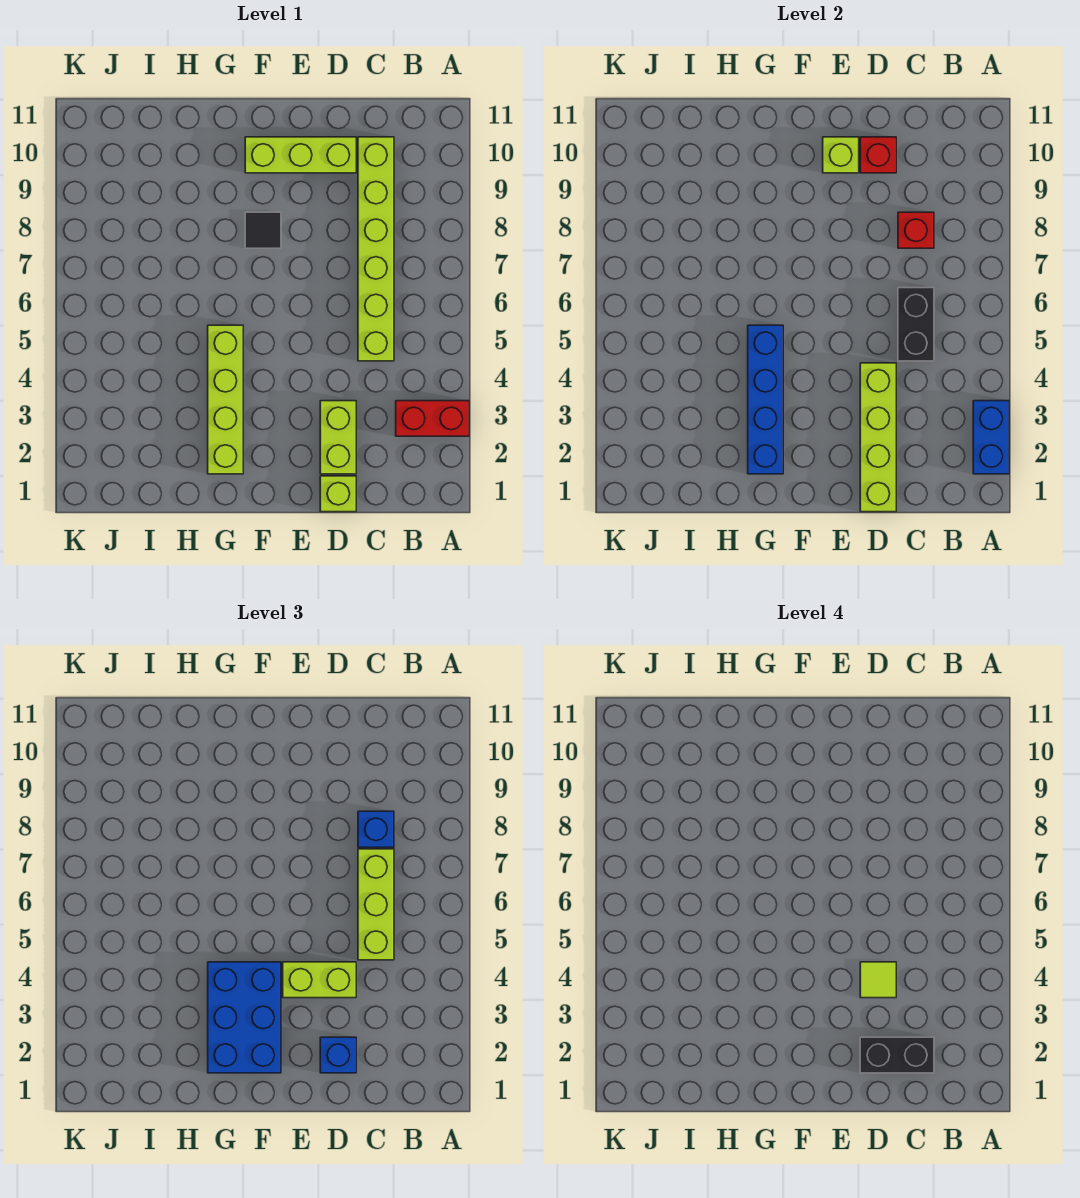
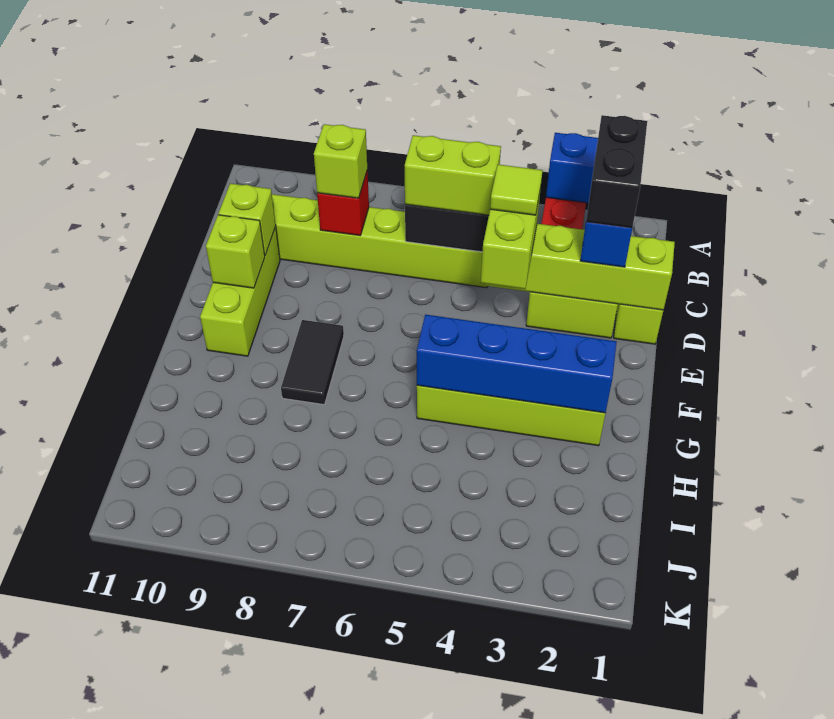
lime 1x3 brick [358,849,394,960] -> lime 1x2 brick [405,135,501,215]
blue 1x1 brick [358,811,394,847] -> lime 1x1 brick [314,124,367,198]
red 1x1 brick [860,137,896,173] -> lime 1x1 brick [219,183,276,255]
blue 2x3 brick [208,962,281,1073] -> none
black 1x1 tile [245,212,281,248] -> black 1x2 tile [281,320,344,405]

